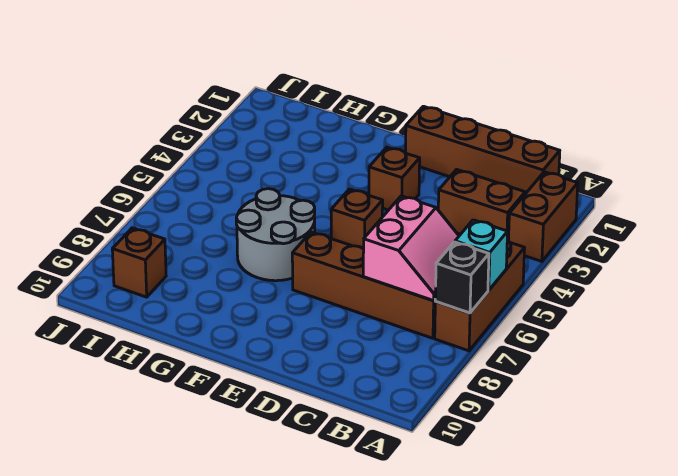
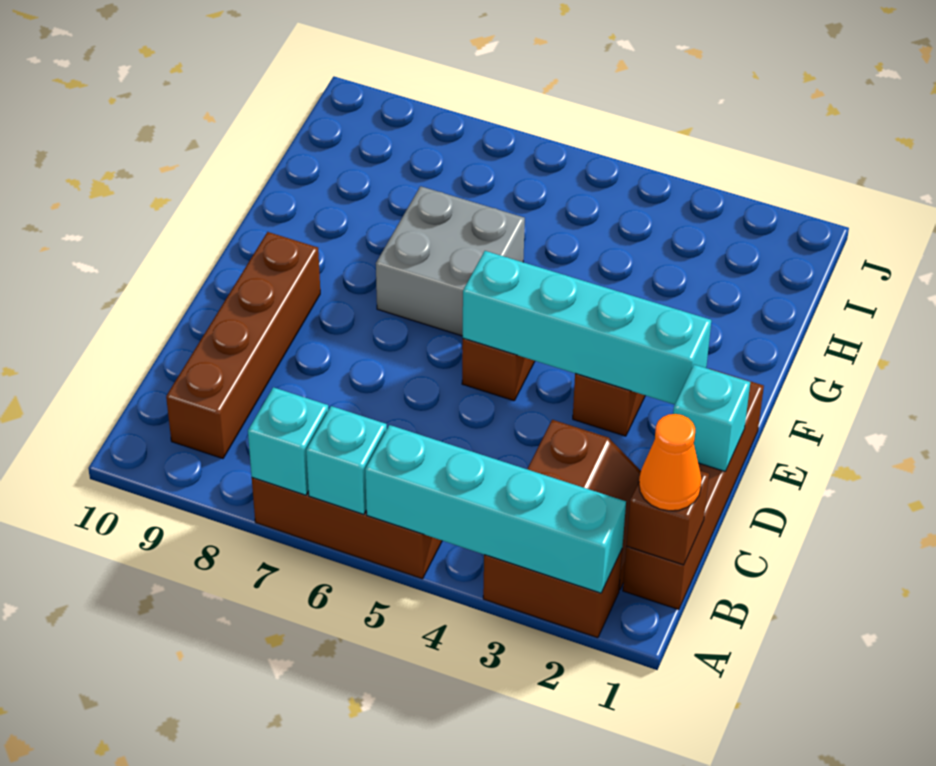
none -> cyan 1x4 brick [365,425,626,593]
black 1x1 brick [435,242,489,313] -> cyan 1x1 brick [248,387,328,495]
none -> orange 1x1 cone [639,414,702,511]
pink 2x2 slope [363,196,459,301] -> none
brown 1x4 brick [292,232,436,338] -> brown 1x4 brick moved to [166,232,320,459]
none -> cyan 1x1 brick [673,365,750,471]
none -> cyan 1x4 brick [463,251,711,405]
grey 2x2 round brick [236,189,315,281] -> grey 2x2 brick [376,186,525,336]
brown 1x1 brick [112,228,166,297] -> brown 1x1 brick moved to [626,471,709,565]

